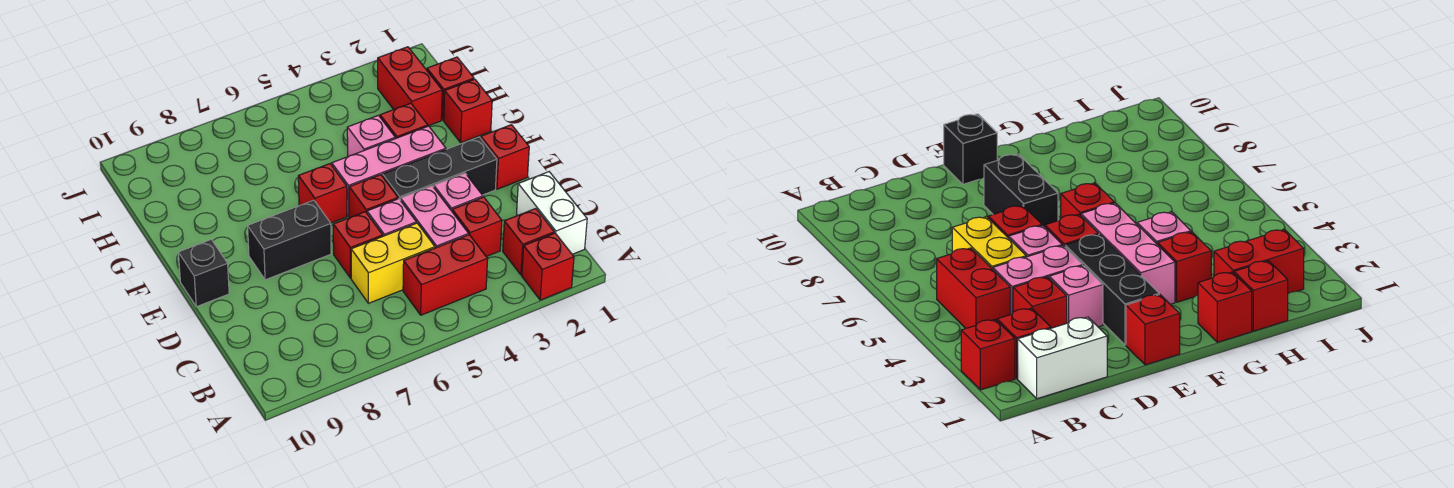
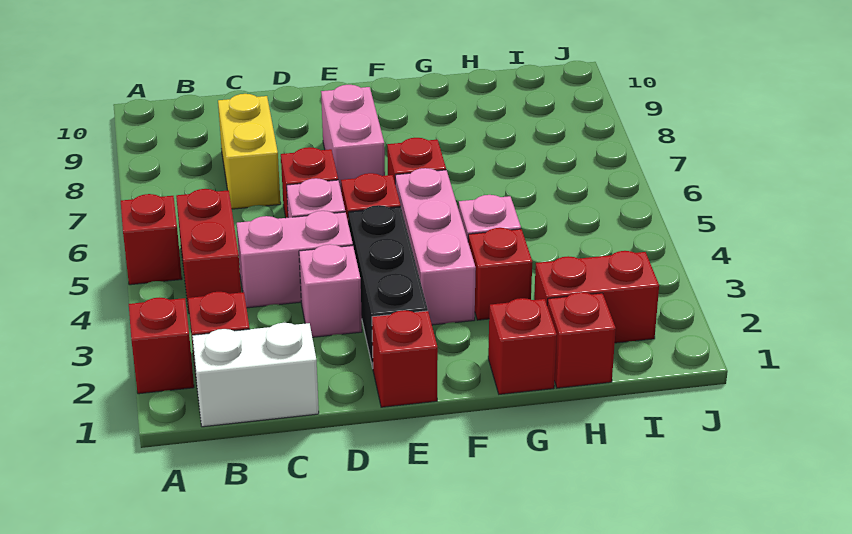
red 1x1 brick [452,197,502,257] -> red 1x1 brick moved to [121,194,182,285]
yellow 1x2 brick [351,223,435,303] -> yellow 1x2 brick moved to [218,94,281,209]
black 1x2 brick [248,200,331,280] -> pink 1x2 brick [321,85,385,189]
black 1x1 brick [178,240,229,307] -> none

